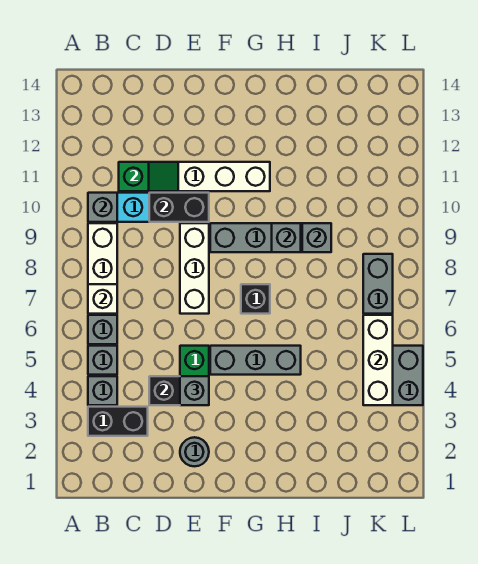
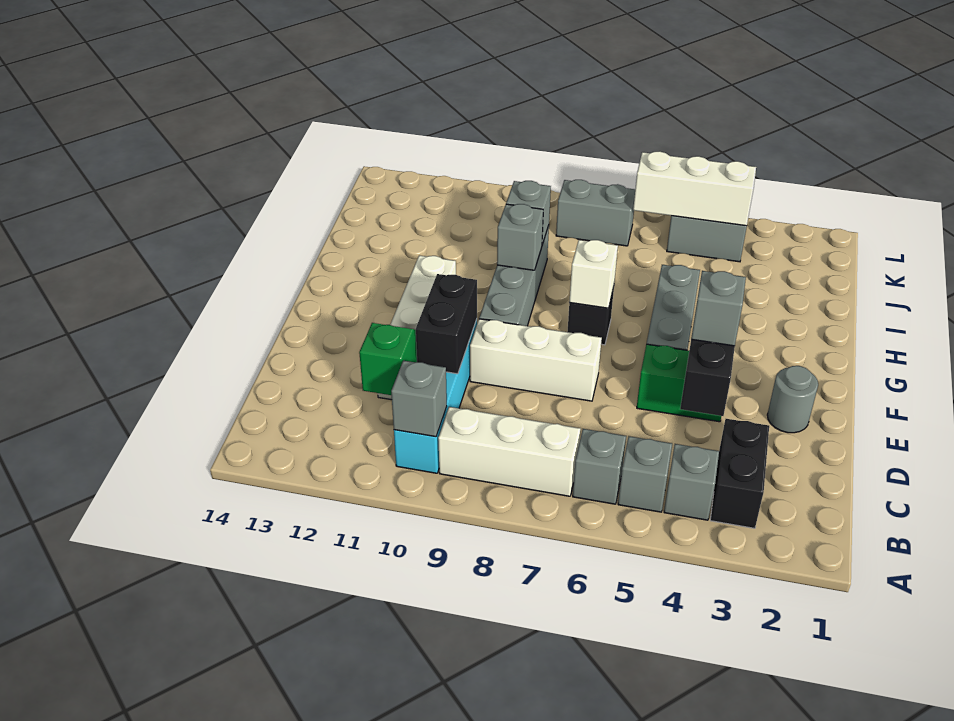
white 1x1 brick [88,284,117,314] -> white 1x1 brick moved to [569,240,618,308]

